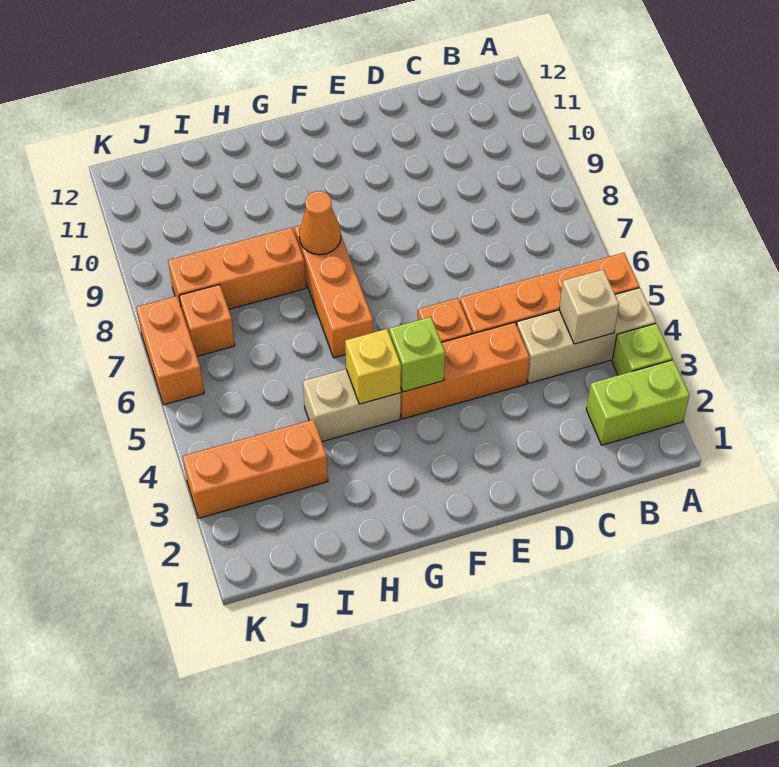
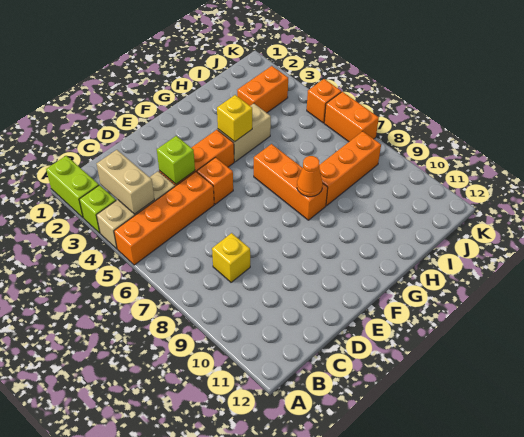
lime 1x2 brick [586,360,690,445] -> lime 1x2 brick turned to [46,156,99,218]
tan 1x1 brick [559,270,619,344] -> tan 1x2 brick [97,150,154,214]
none -> yellow 1x1 brick [212,233,250,282]
lime 1x1 brick [389,317,445,392] -> lime 1x1 brick moved to [157,136,195,184]
orange 1x3 brick [183,419,328,518] -> orange 1x2 brick [237,66,288,113]
orange 1x1 brick [179,285,235,356] -> orange 1x1 brick moved to [307,79,341,123]

